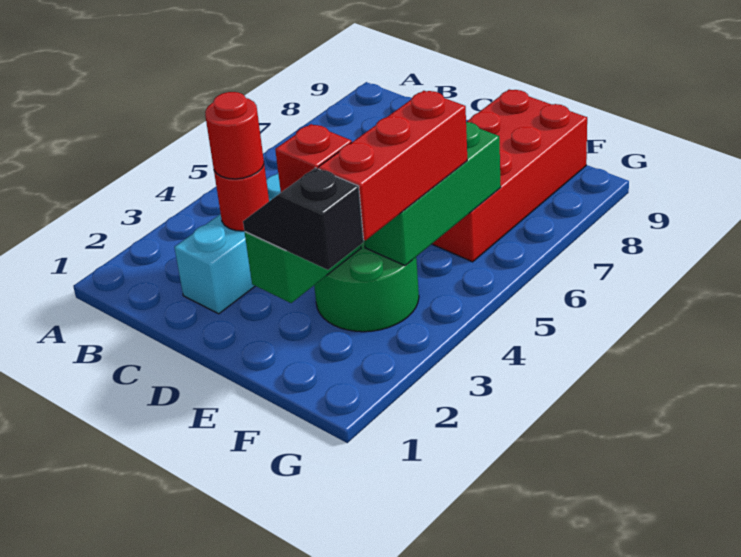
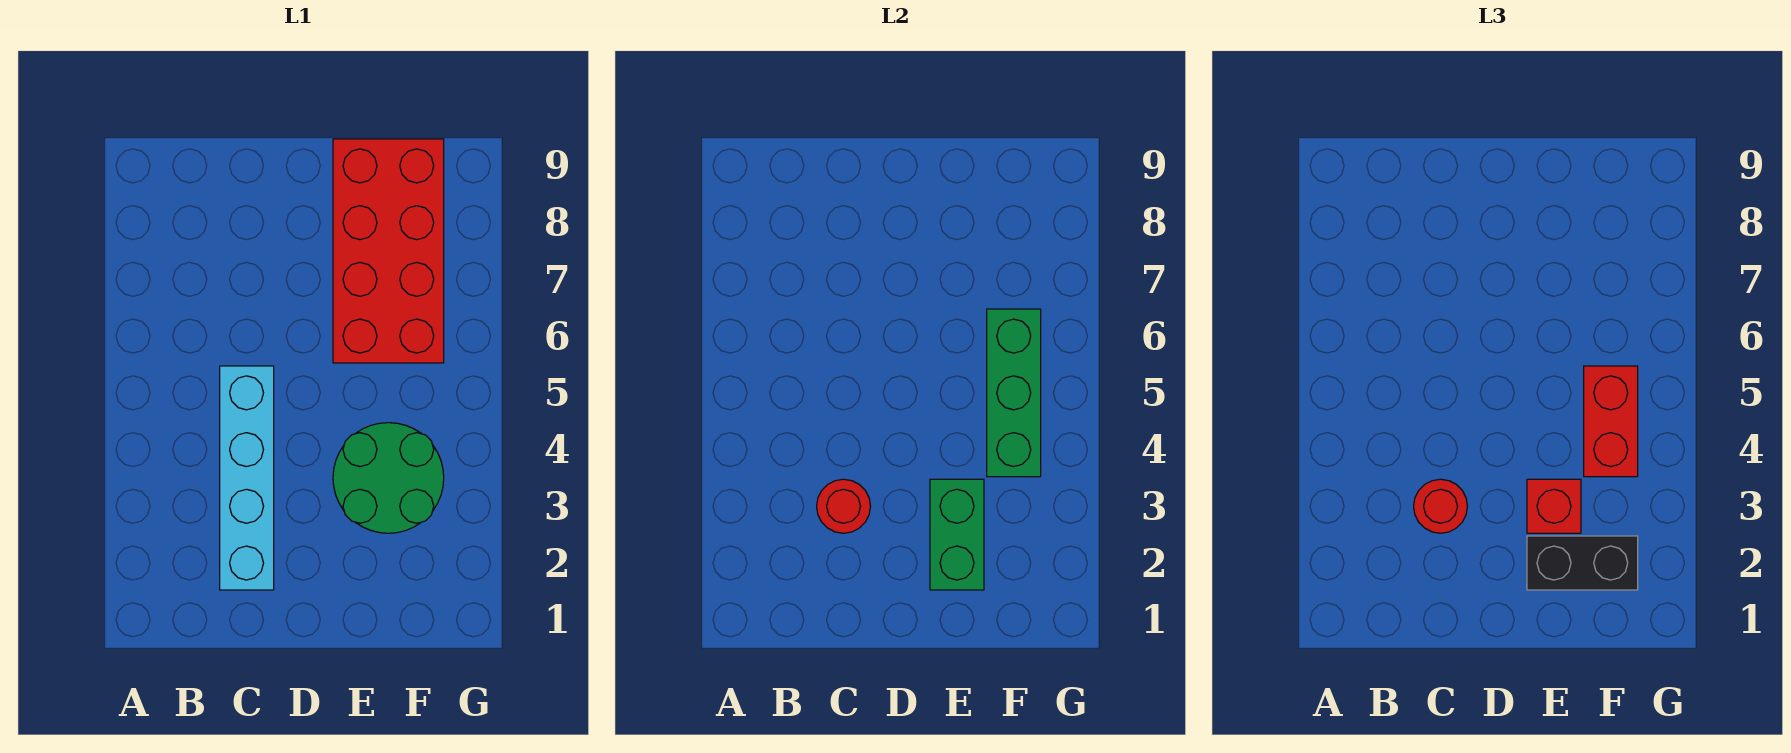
black 1x2 slope [243,168,364,270] -> black 1x2 brick [1527,536,1638,590]
red 1x3 brick [318,91,467,240] -> red 1x2 brick [1584,366,1638,477]

